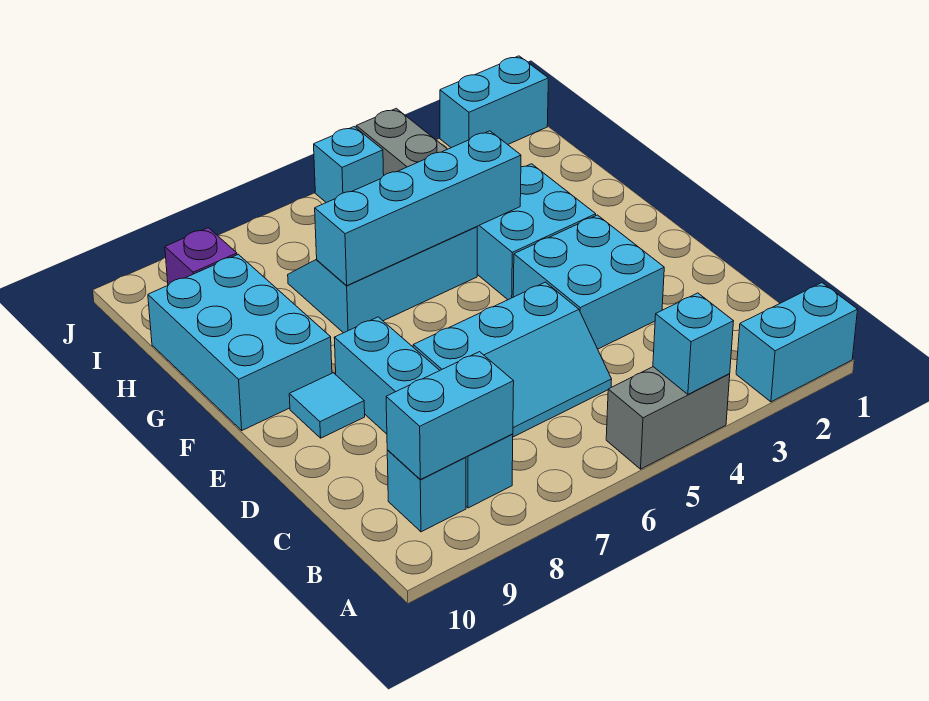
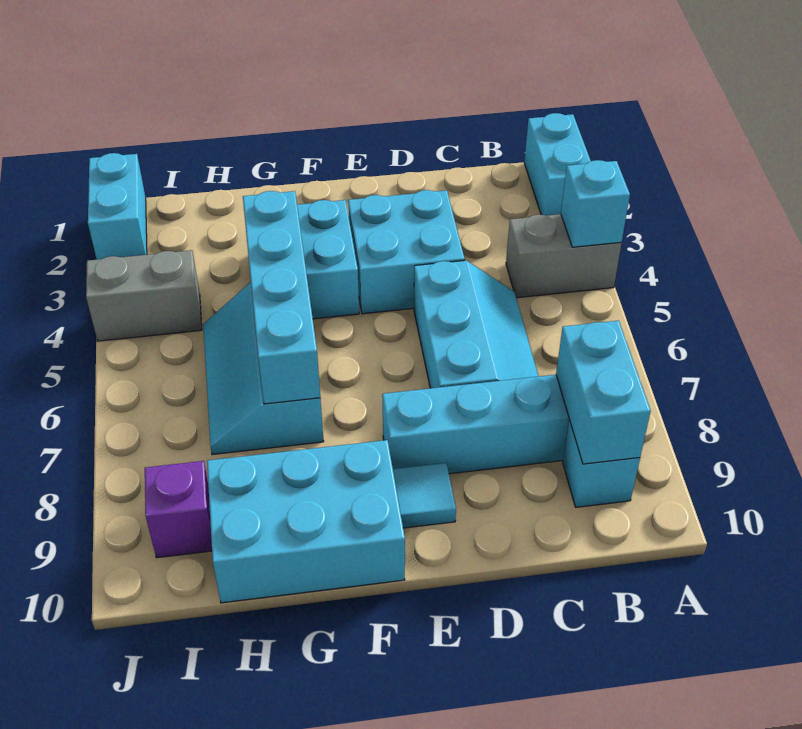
grey 1x2 brick [606,367,730,469] -> grey 1x2 brick turned to [506,214,622,298]
cyan 1x1 brick [314,127,384,203] -> none

